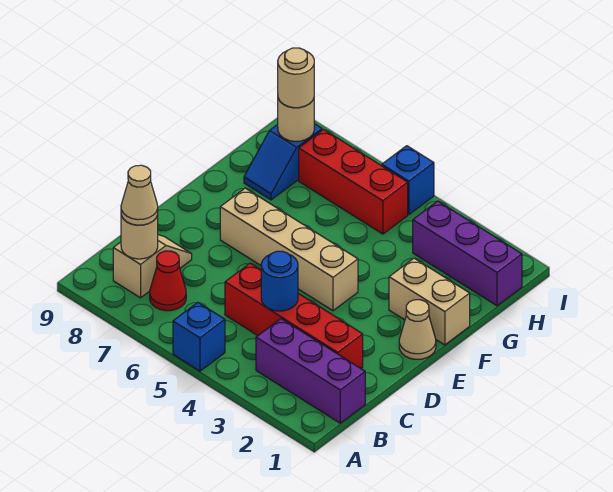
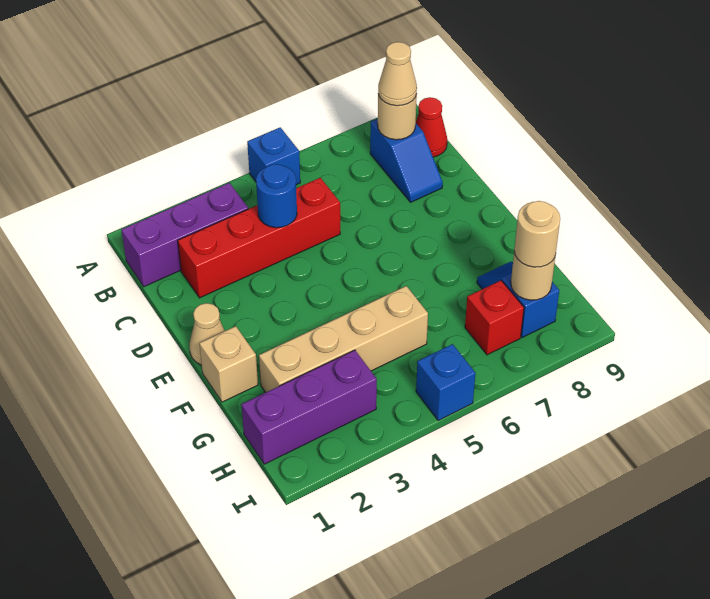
red 1x1 cone [150,251,186,311] -> red 1x1 cone moved to [416,97,447,157]
tan 1x2 slope [113,235,192,298] -> blue 1x2 slope [370,119,443,202]
tan 1x4 brick [220,188,358,311] -> tan 1x4 brick moved to [259,286,428,392]
tan 1x2 brick [389,258,470,345] -> tan 1x1 brick [199,326,258,402]
red 1x3 brick [299,130,408,234] -> red 1x1 brick [465,280,524,355]

